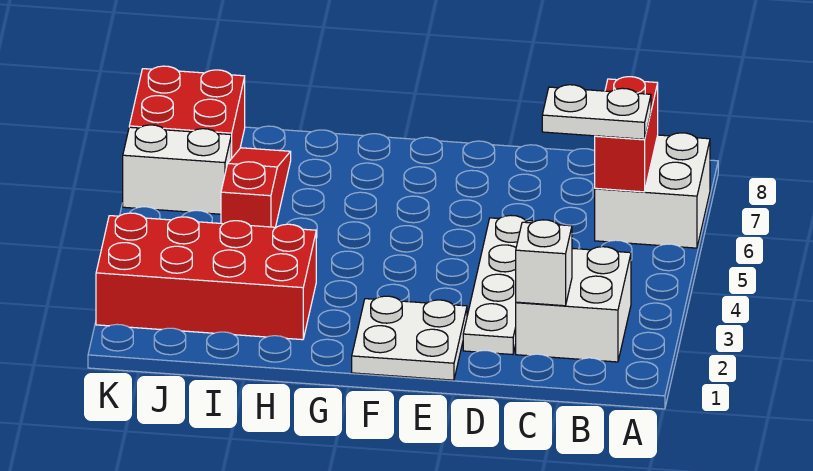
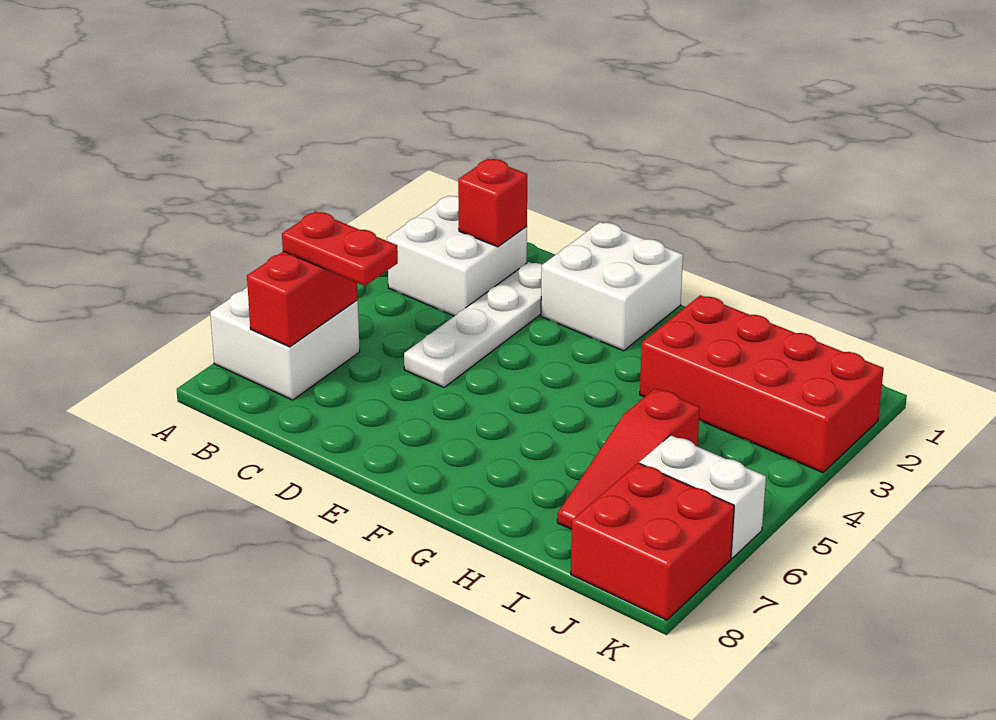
white 1x2 plate [542,85,651,139] -> red 1x2 plate [282,212,398,286]
white 1x1 brick [516,220,572,306] -> red 1x1 brick [458,159,527,247]
white 2x2 plate [352,296,467,380] -> white 2x2 brick [541,222,683,351]

